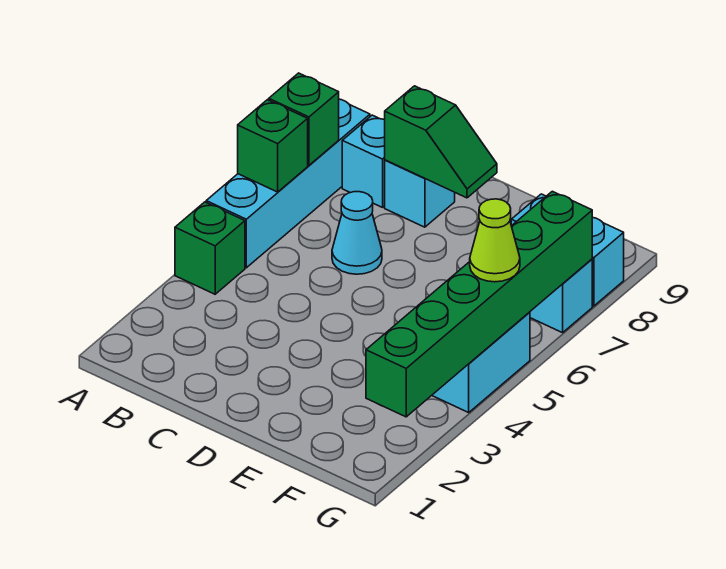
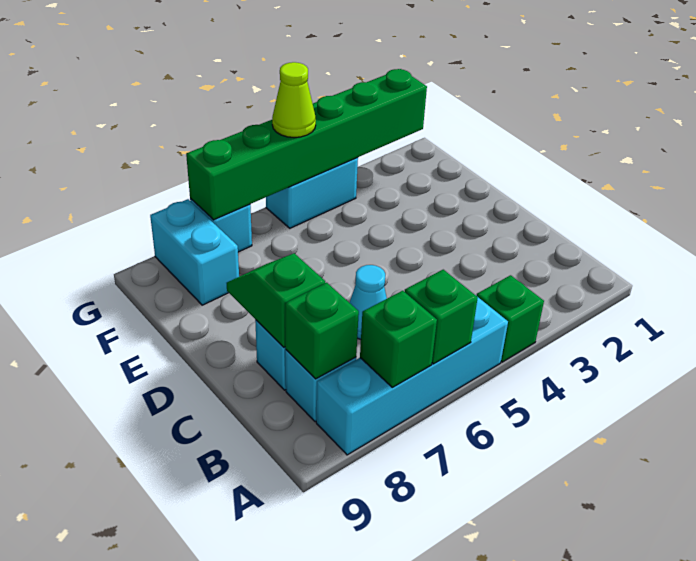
none -> green 1x1 brick [285,283,359,379]

